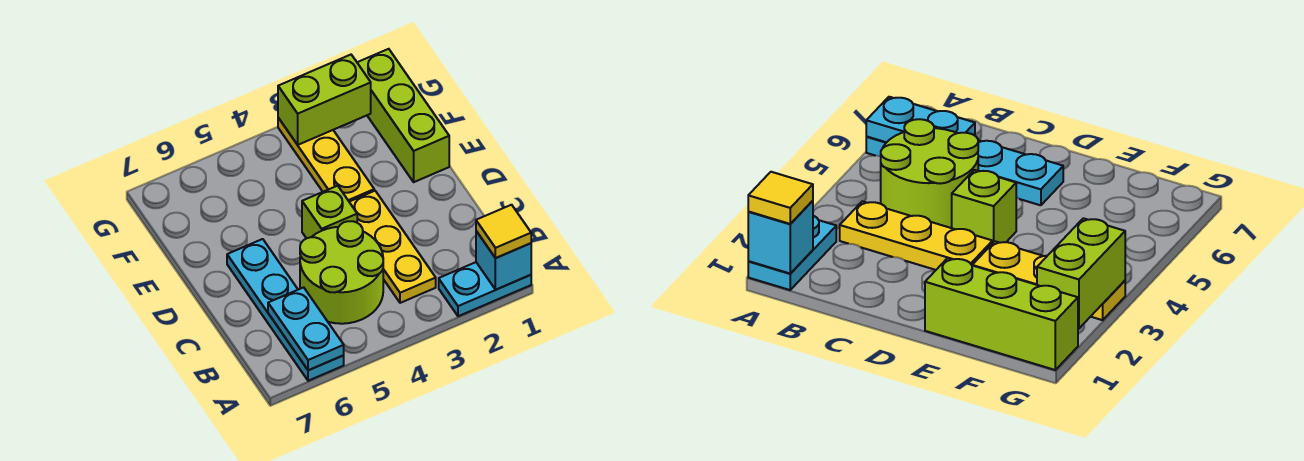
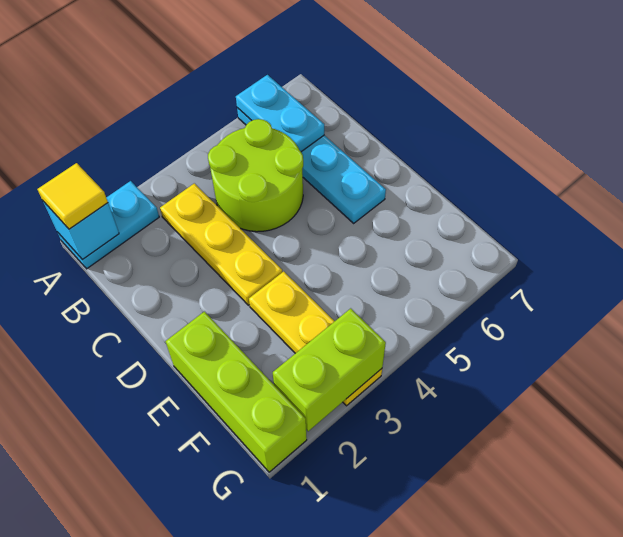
lime 1x1 brick [302,186,357,238] -> none

